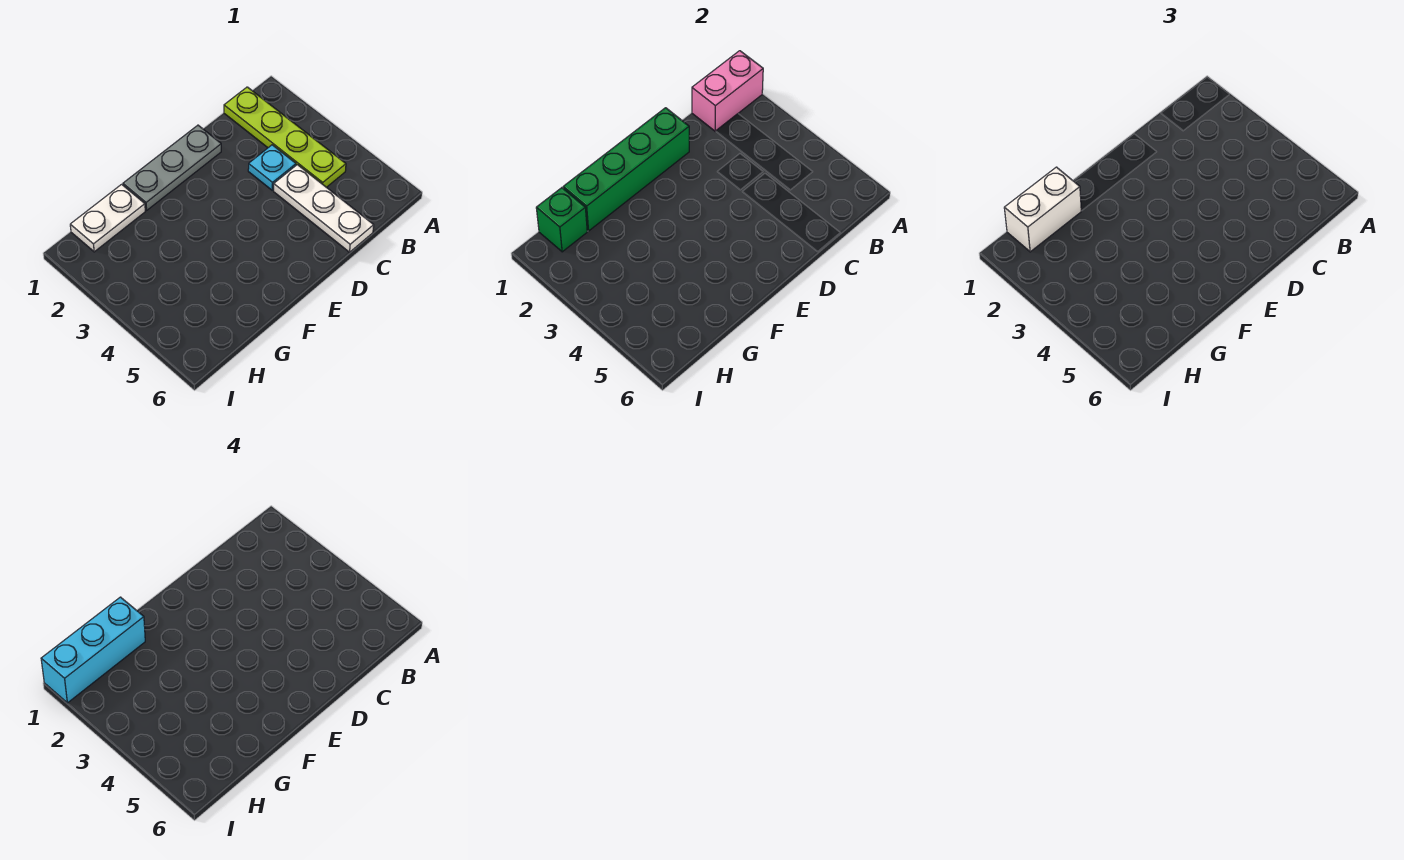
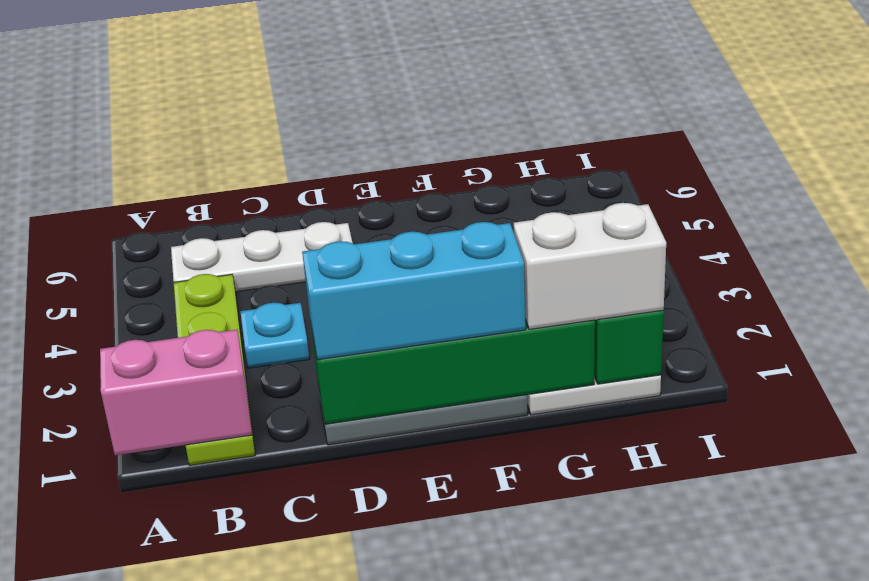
white 1x3 plate [274,165,374,252] -> white 1x3 plate turned to [171,222,352,292]
cyan 1x3 brick [41,597,145,703] -> cyan 1x3 brick moved to [302,222,526,360]

